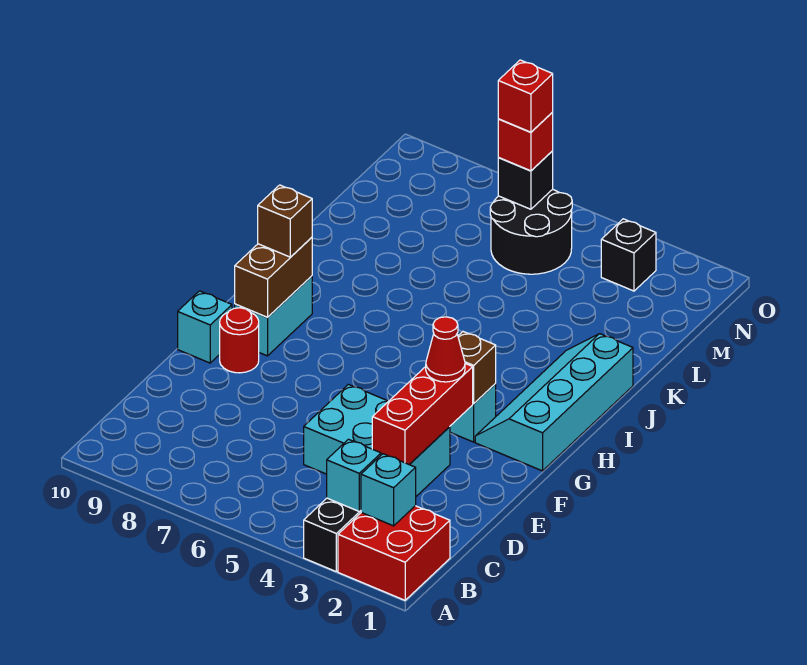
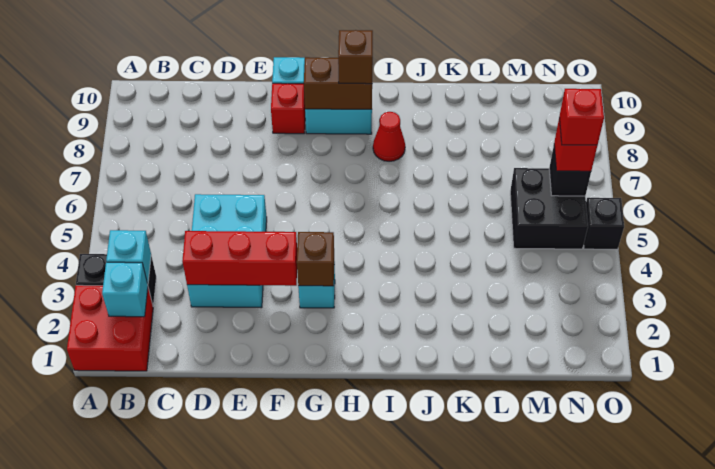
red 1x1 cone [426,317,465,382] -> red 1x1 cone moved to [373,112,405,161]
red 1x1 round brick [220,308,259,373] -> red 1x1 brick [271,83,305,134]
cyan 2x4 slope [475,334,633,471] -> none
black 2x2 round brick [490,189,572,274] -> black 2x2 brick [510,168,588,249]
black 1x1 brick [601,219,656,291] -> black 1x1 brick moved to [584,198,624,249]

